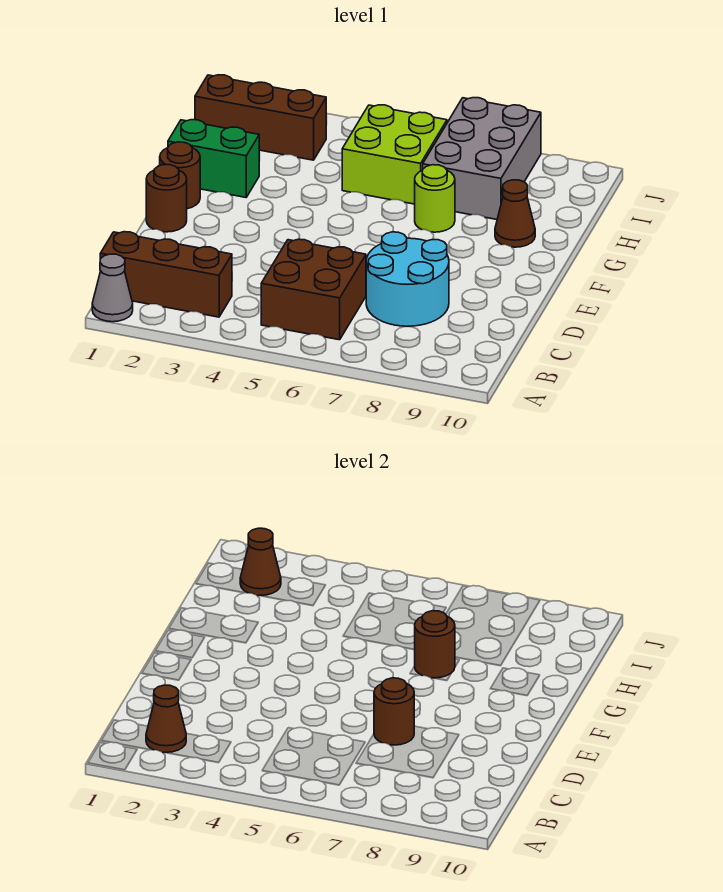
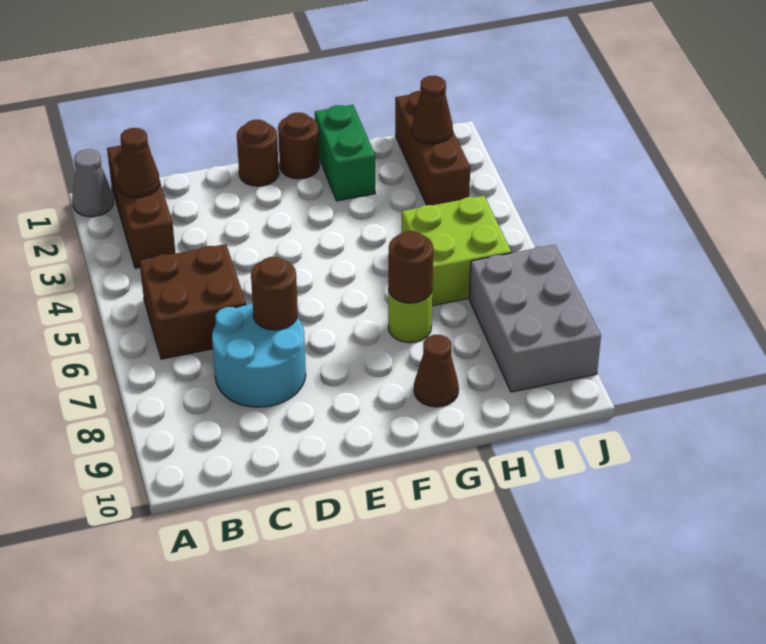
grey 2x3 brick [423,98,541,220] -> grey 2x3 brick turned to [469,245,601,392]

